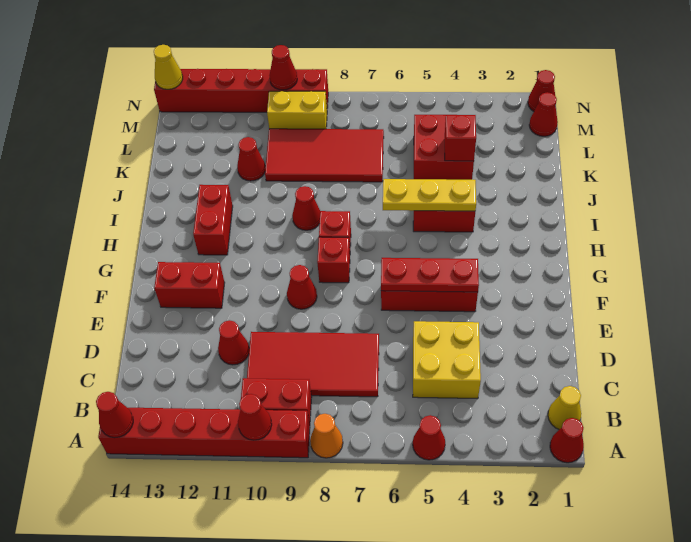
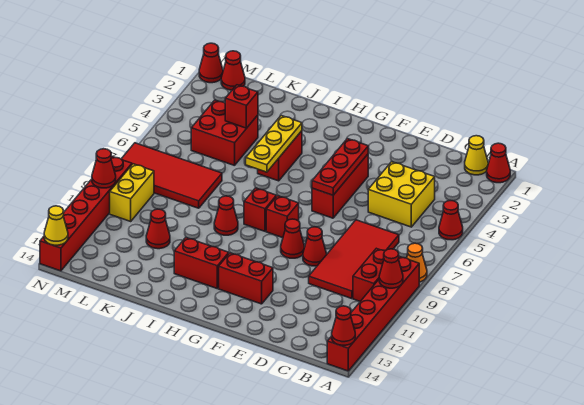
red 1x1 cone [218,320,249,365] -> red 1x1 cone moved to [303,227,327,266]
red 1x2 brick [154,262,225,308] -> red 1x2 brick turned to [219,253,273,304]
red 2x4 tile [265,129,384,182] -> red 2x4 tile turned to [122,143,222,208]

